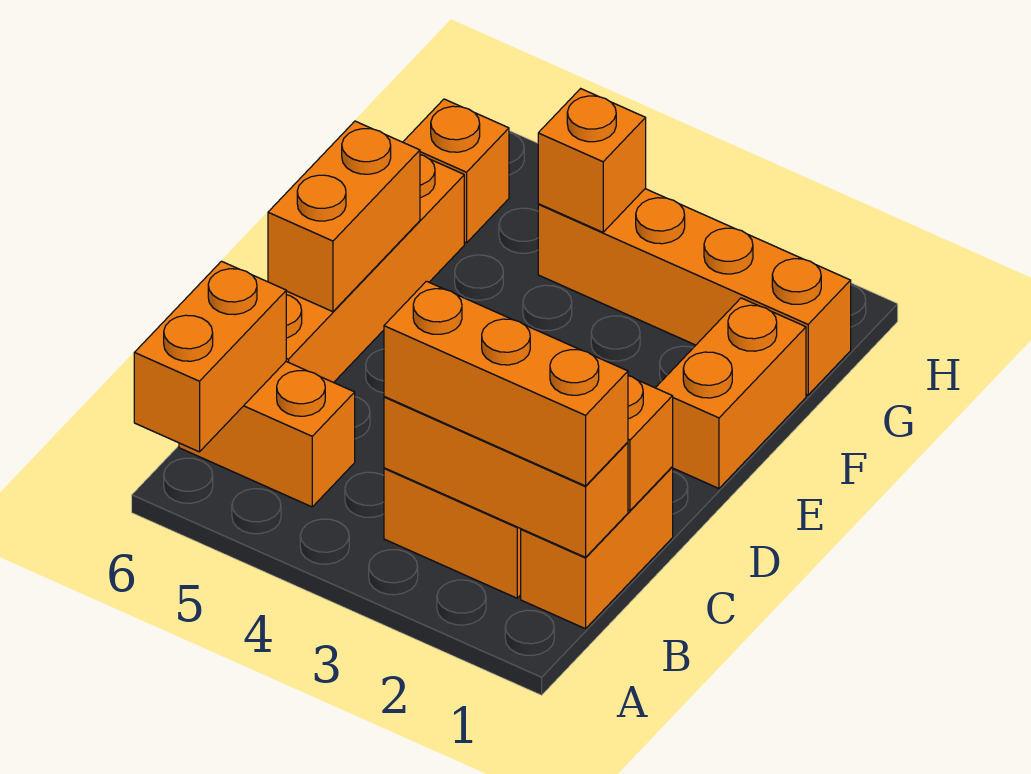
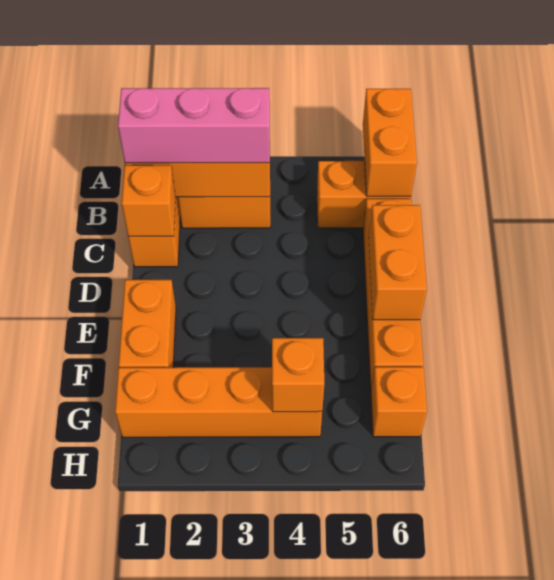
orange 1x3 brick [384,281,628,486] -> pink 1x3 brick [118,88,270,163]

